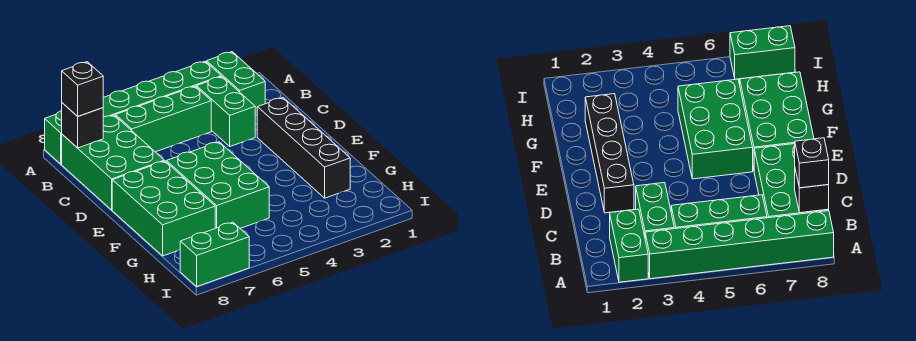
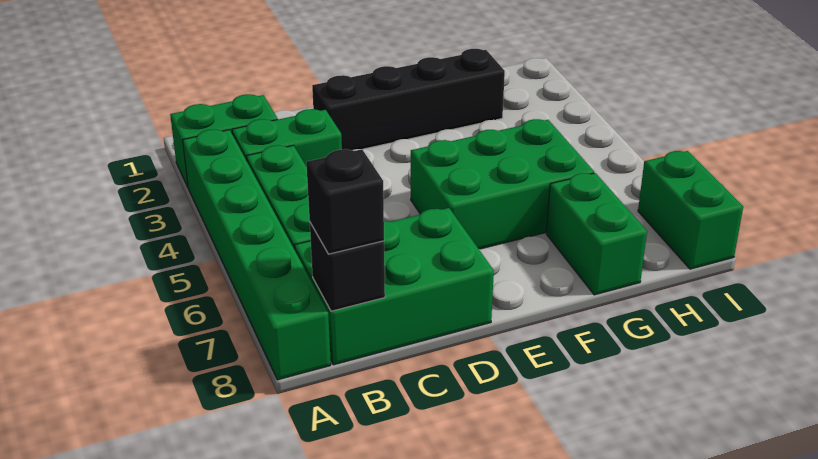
green 2x3 brick [112,161,215,256] -> green 1x2 brick [546,173,647,295]

